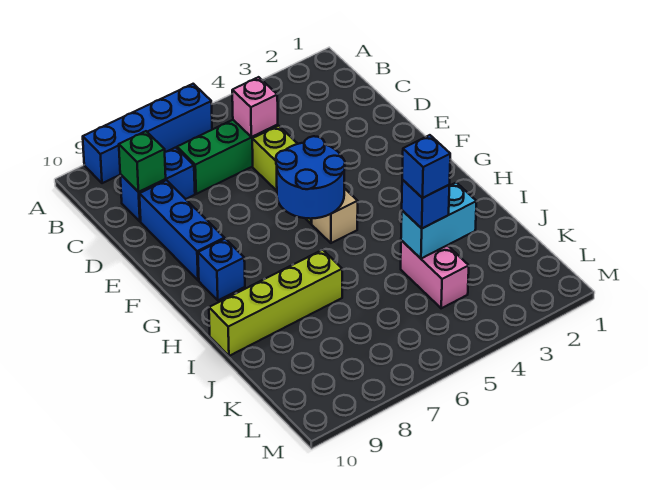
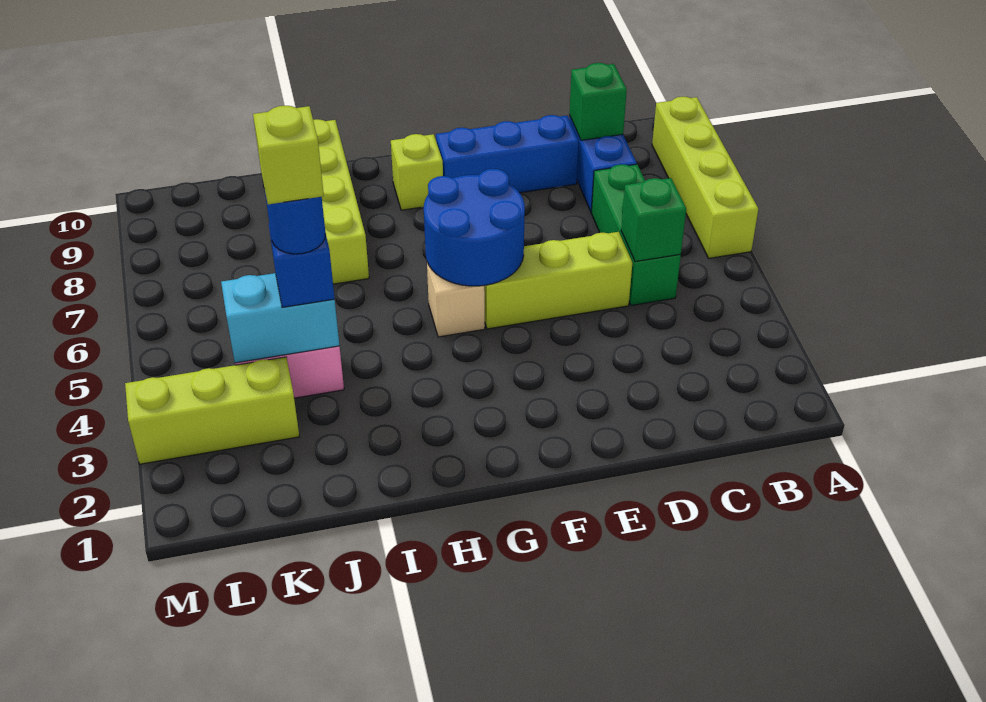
blue 1x4 brick [83,84,212,183] -> lime 1x4 brick [652,97,758,258]
pink 1x1 brick [232,77,278,137] -> green 1x1 brick [621,178,686,262]
blue 1x1 brick [198,239,245,300] -> lime 1x1 brick [391,134,443,210]
cyan 1x2 brick [401,182,477,259] -> cyan 1x2 brick turned to [221,273,340,363]
blue 1x1 brick [402,135,450,198] -> blue 1x1 round brick [265,194,325,254]
none -> lime 1x1 brick [253,106,324,204]
none -> lime 1x3 brick [125,357,299,464]

